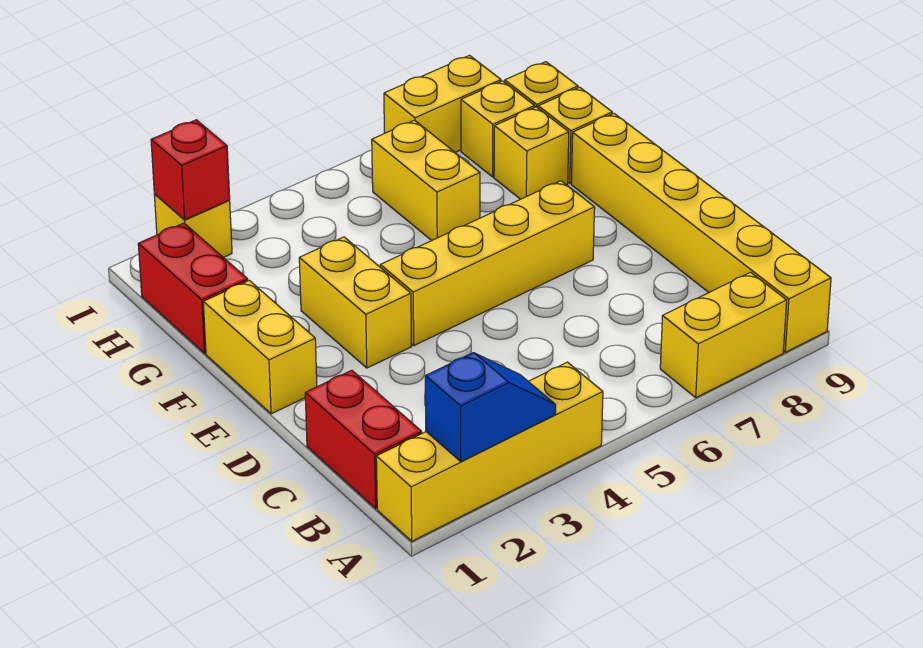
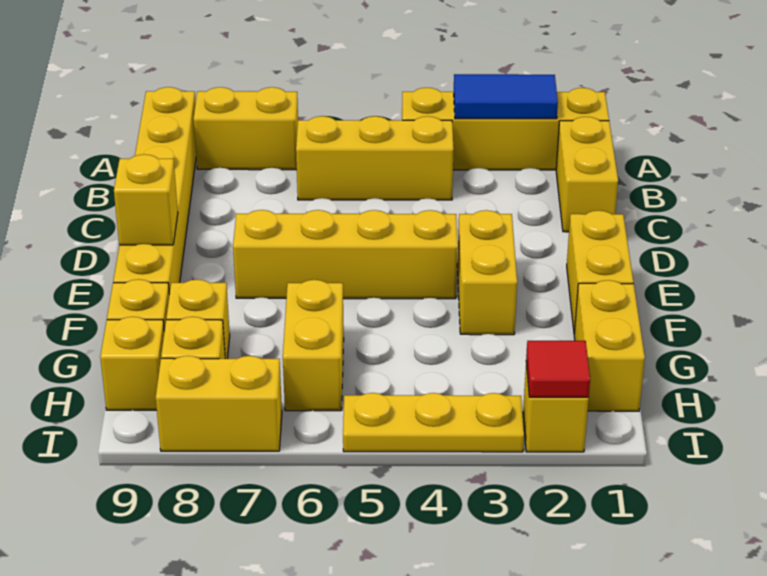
blue 1x2 slope [425,353,556,461] -> blue 1x2 tile [454,74,558,119]
red 1x2 brick [305,370,422,508] -> yellow 1x2 brick [556,117,618,232]
none -> yellow 1x3 brick [296,116,454,200]
none -> yellow 1x1 brick [114,154,178,245]
red 1x2 brick [138,223,248,353] -> yellow 1x2 brick [574,280,645,411]
red 1x1 brick [151,120,230,220] -> red 1x1 tile [526,341,590,397]
none -> yellow 1x3 plate [343,393,524,452]

